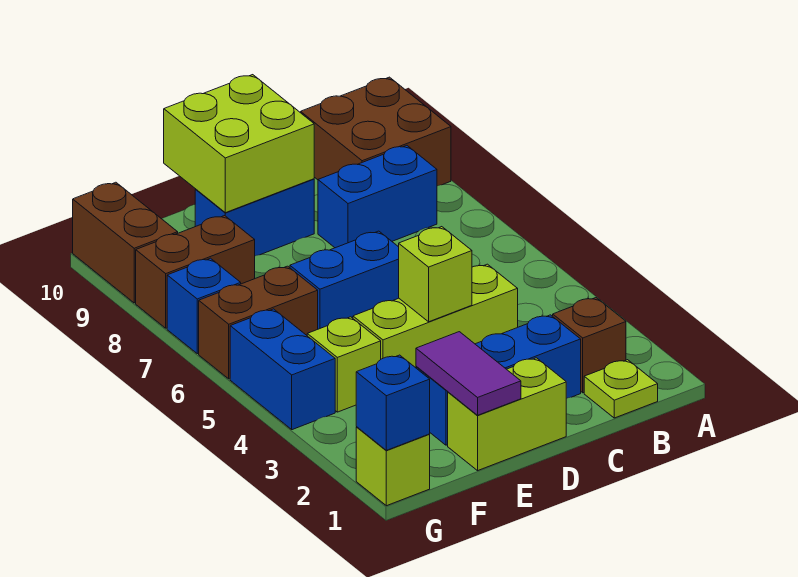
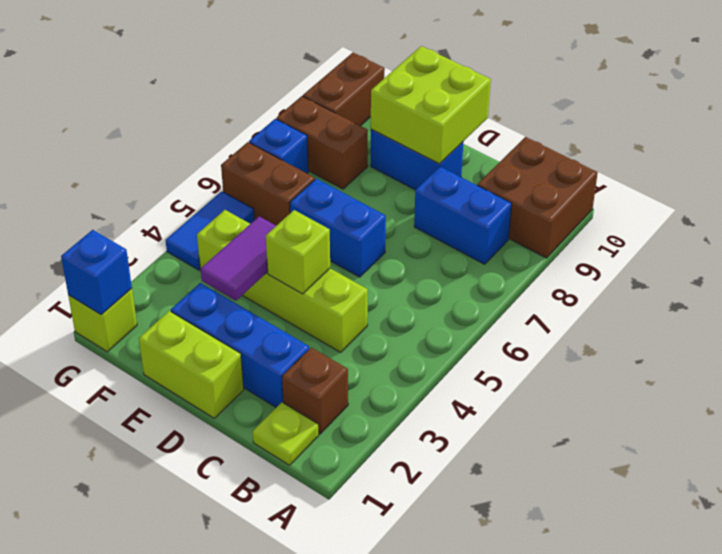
purple 1x2 tile [416,332,521,415] -> purple 1x2 tile moved to [201,216,276,301]
blue 1x2 brick [230,309,335,430] -> blue 1x2 tile [166,191,254,270]

